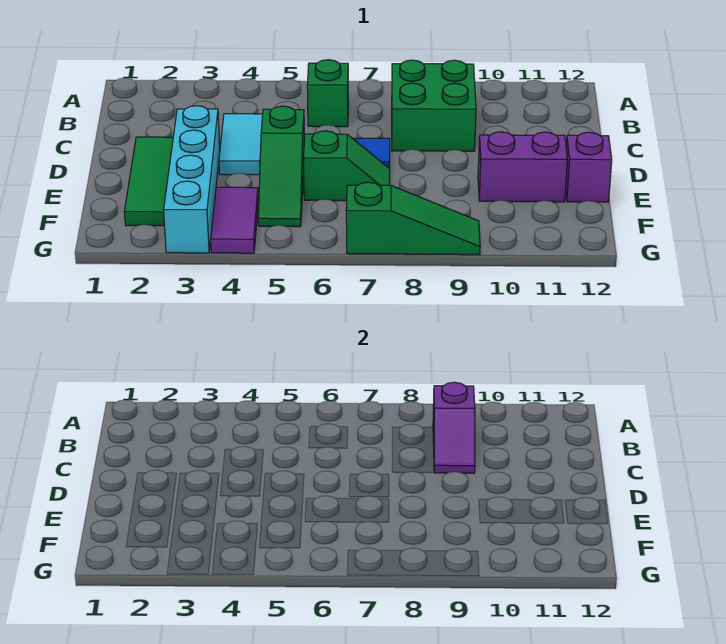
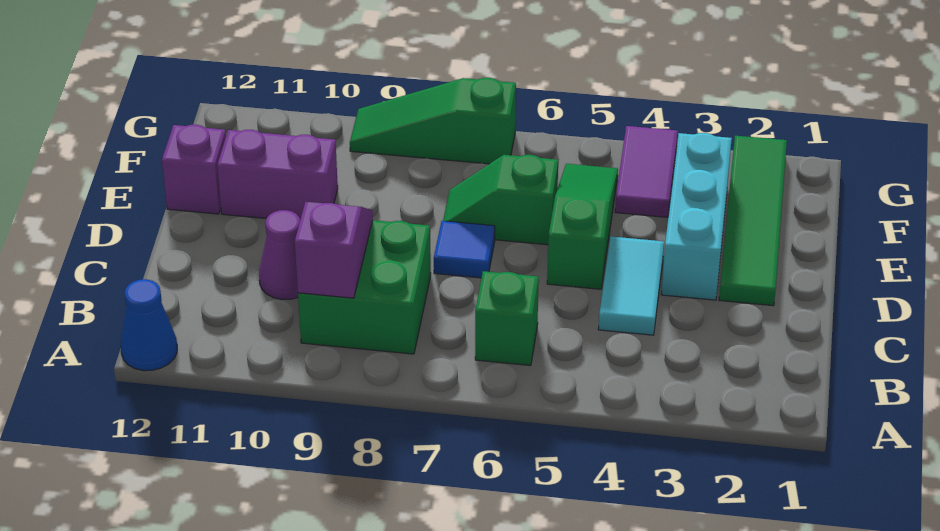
none -> blue 1x1 cone [121,279,177,371]
none -> purple 1x1 cone [259,210,300,299]
green 1x3 tile [124,137,173,226] -> green 1x4 tile [719,136,787,306]
cyan 1x4 brick [164,106,220,253] -> cyan 1x3 brick [661,133,732,300]

